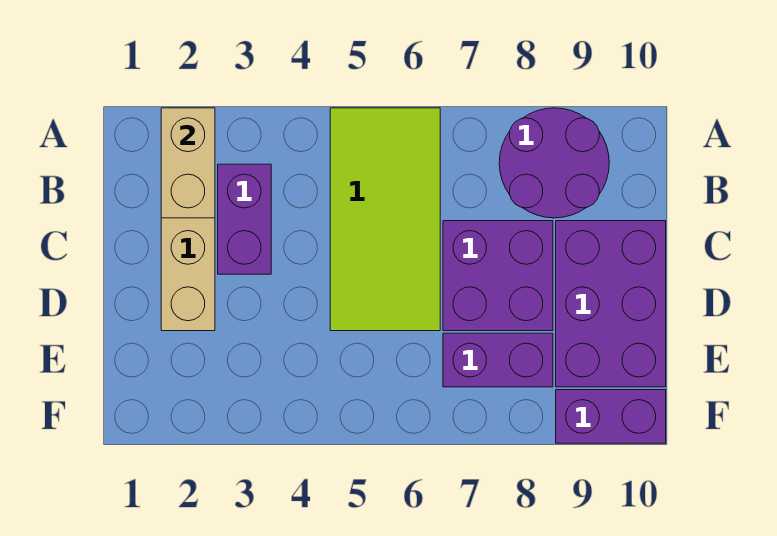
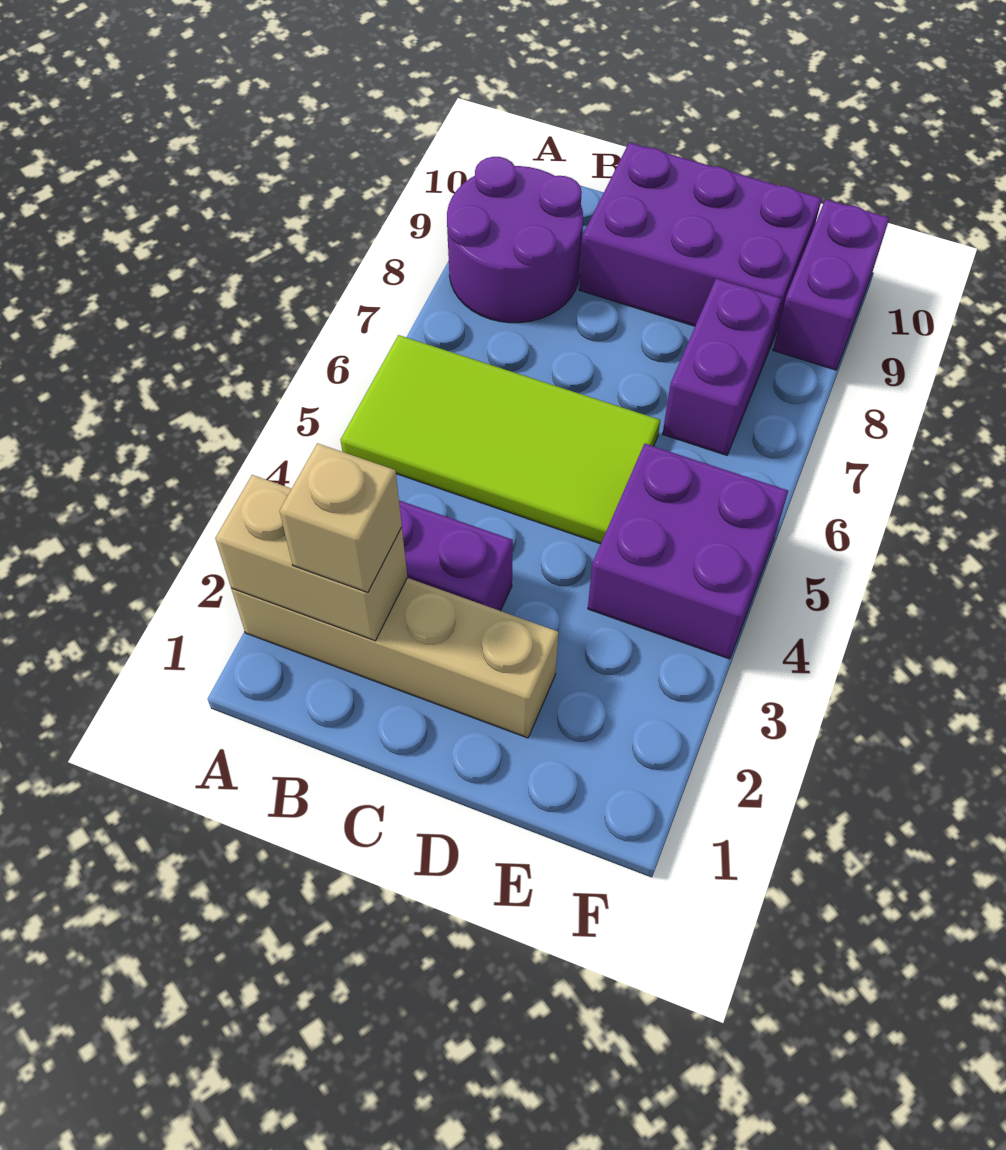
none -> tan 1x1 brick [280,443,402,593]
purple 2x2 brick [443,221,553,331] -> purple 2x2 brick moved to [588,444,788,659]

